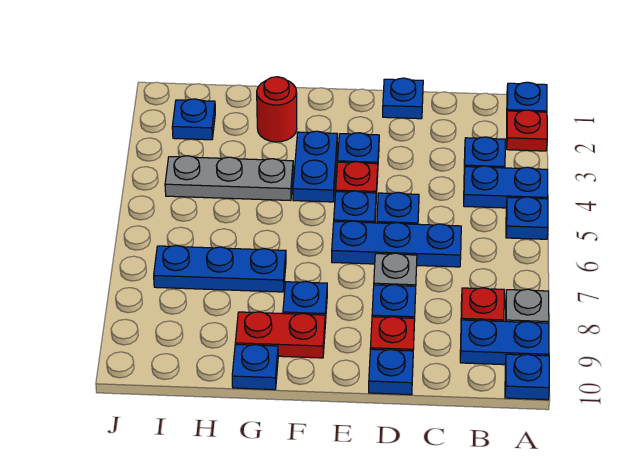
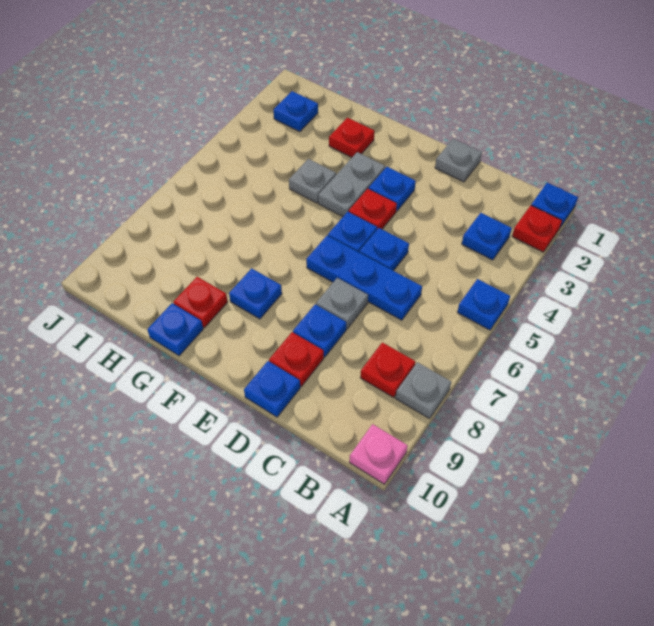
blue 1x2 plate [464,166,548,208] -> none
blue 1x2 plate [460,320,549,365] -> none
blue 1x1 plate [505,354,549,400] -> pink 1x1 plate [349,424,408,484]
blue 1x1 plate [383,78,423,119] -> grey 1x1 plate [435,139,482,182]
blue 1x2 plate [293,131,337,202] -> grey 1x2 plate [318,152,385,217]
red 1x2 plate [235,312,325,358] -> red 1x1 plate [173,277,228,328]
red 1x1 round brick [257,77,297,142] -> red 1x1 plate [329,118,375,157]
grey 1x3 plate [165,156,293,201] -> grey 1x1 plate [289,159,336,203]
blue 1x3 plate [154,246,286,292] -> none

